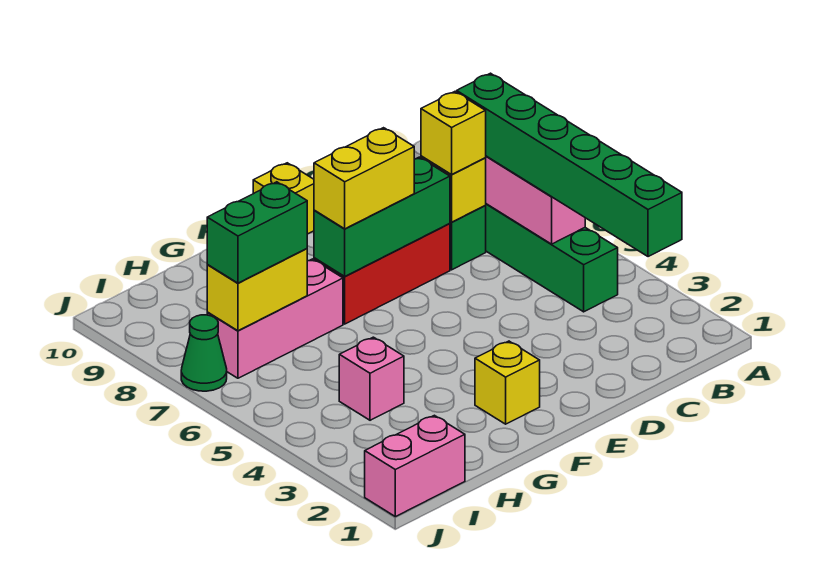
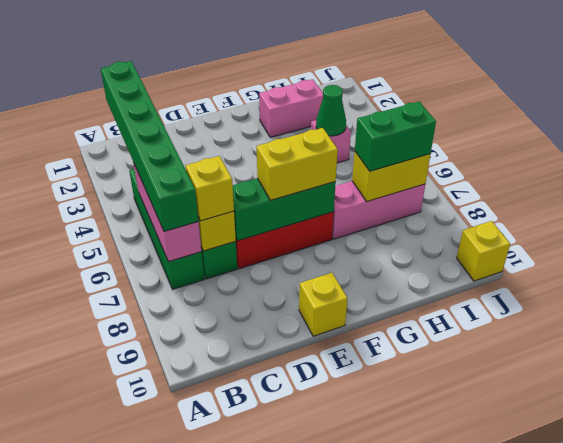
yellow 1x1 brick [475,341,540,424] -> yellow 1x1 brick moved to [457,221,510,281]
pink 1x2 brick [365,415,465,517] -> pink 1x2 brick moved to [259,79,323,137]
green 1x1 cone [181,315,227,391] -> green 1x1 cone moved to [316,85,346,136]

